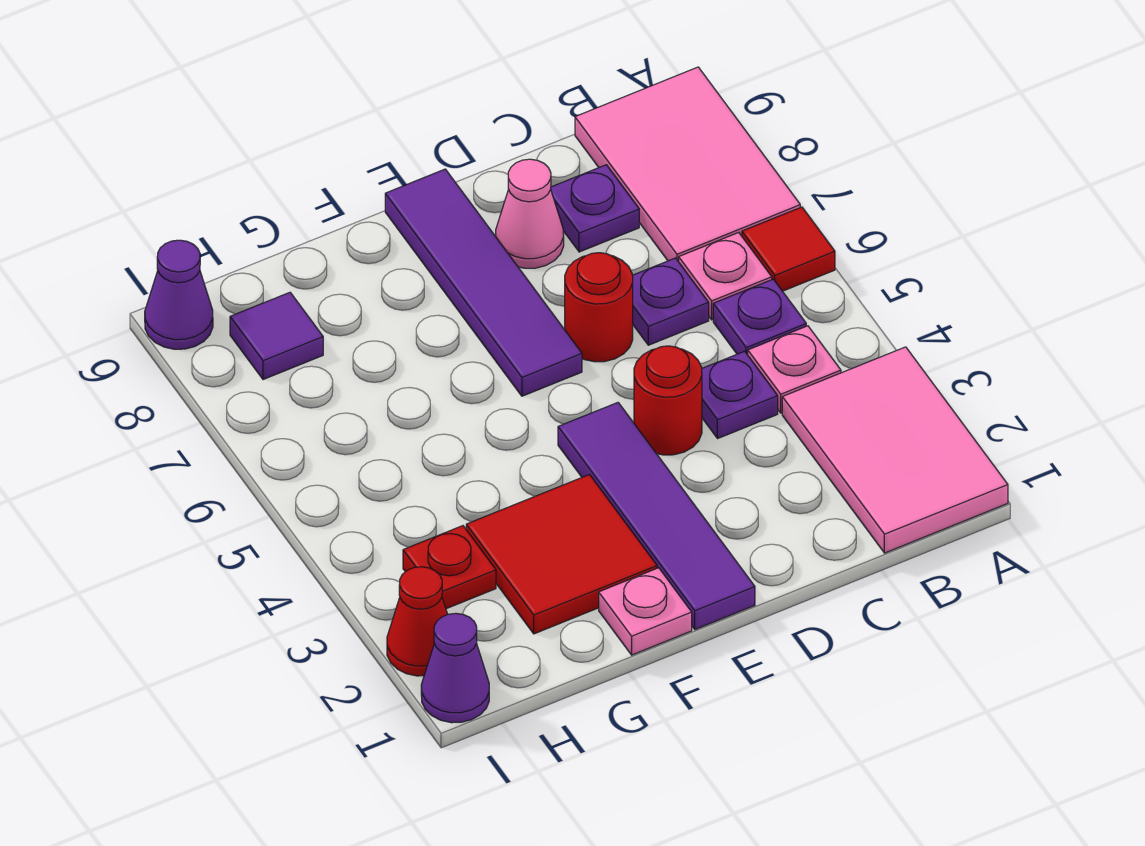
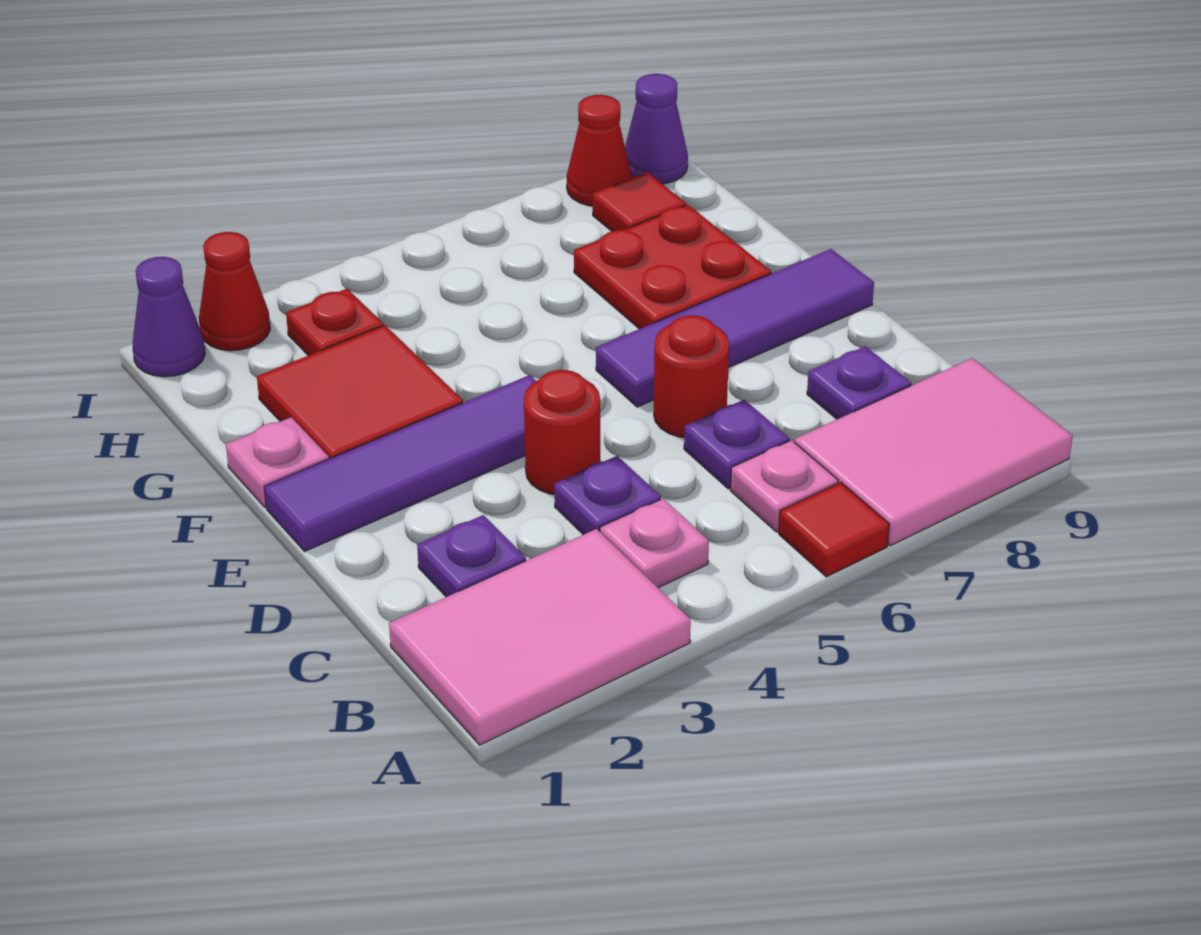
purple 1x1 plate [713,279,806,355] -> purple 1x1 plate moved to [417,515,526,597]
pink 1x1 cone [496,159,564,268] -> none
none -> red 2x2 plate [574,205,771,329]
purple 1x1 tile [230,292,323,380] -> red 1x1 tile [593,172,686,231]
none -> red 1x1 cone [567,95,632,206]

